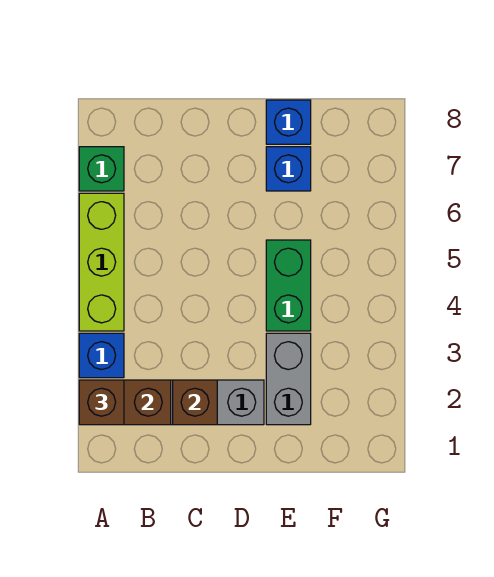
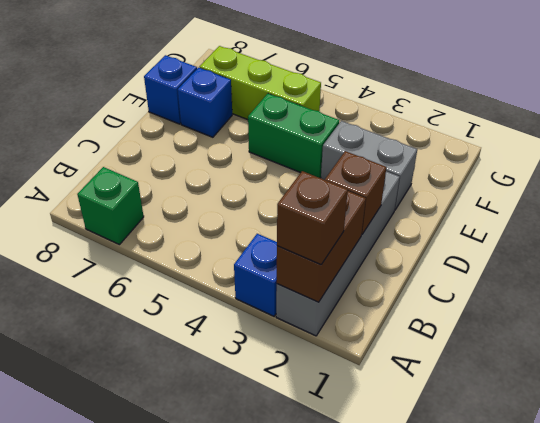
lime 1x3 brick [79,193,124,331] -> lime 1x3 brick moved to [200,46,321,120]

